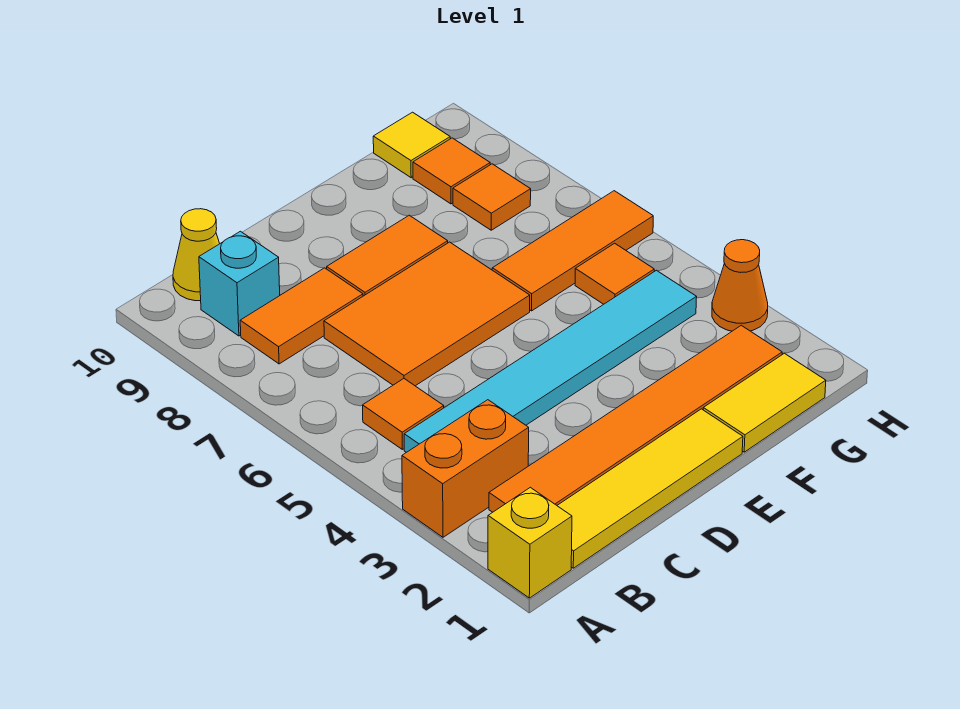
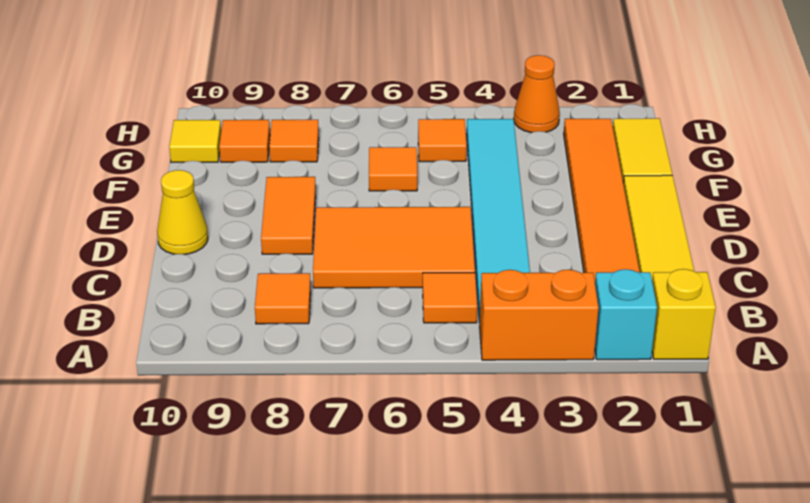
orange 1x2 brick [402,400,529,537] -> orange 1x2 brick turned to [479,270,599,360]
orange 1x2 tile [240,268,363,364] -> orange 1x1 tile [255,273,311,324]
cyan 1x1 brick [199,231,280,336] -> cyan 1x1 brick moved to [595,269,657,360]
yellow 1x1 cone [173,209,220,301] -> yellow 1x1 cone moved to [157,170,208,254]
orange 2x3 tile [324,242,530,386] -> orange 2x3 tile turned to [313,207,475,288]
orange 1x3 tile [492,191,653,311] -> orange 1x1 tile [369,147,417,191]

